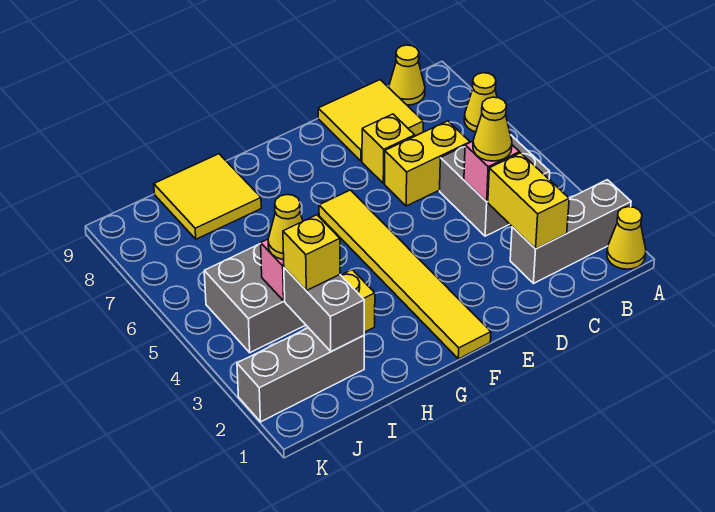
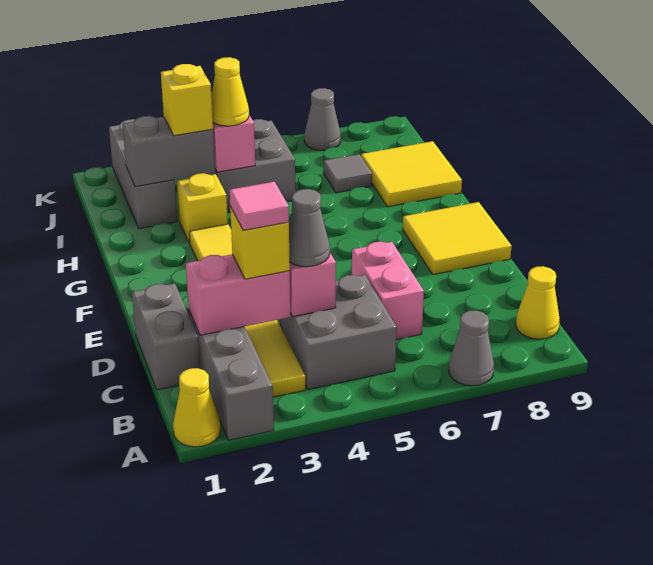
yellow 1x1 cone [464,73,497,132] -> grey 1x1 cone [449,311,494,386]
none -> grey 1x2 brick [132,284,200,390]
yellow 1x2 brick [488,153,569,249] -> pink 1x2 brick [186,254,290,335]
none -> pink 1x1 tile [230,182,289,230]
yellow 1x1 cone [473,97,512,161] -> grey 1x1 cone [289,189,330,267]
yellow 1x2 brick [385,121,470,206] -> pink 1x2 brick [352,242,424,340]
yellow 2x2 tile [318,80,423,161] -> yellow 2x2 tile moved to [403,202,512,275]
yellow 1x1 brick [362,114,415,184] -> yellow 1x1 brick moved to [230,206,290,279]
yellow 1x6 tile [319,190,491,359] -> yellow 1x6 tile turned to [189,224,306,397]
none -> grey 1x1 tile [324,154,372,193]
none -> grey 1x1 cone [304,88,341,150]

